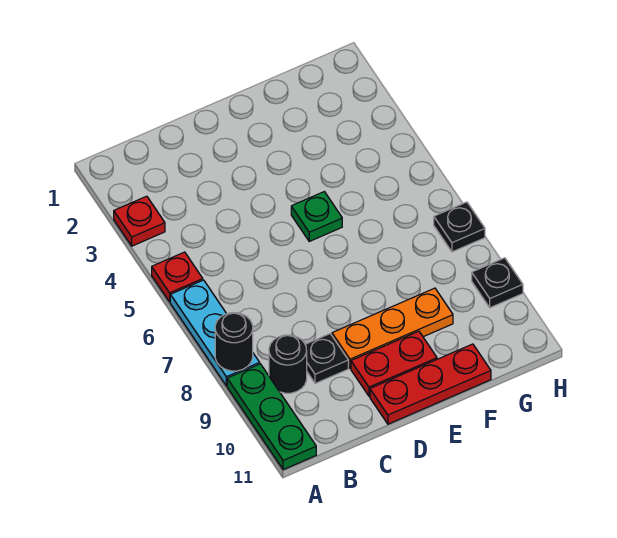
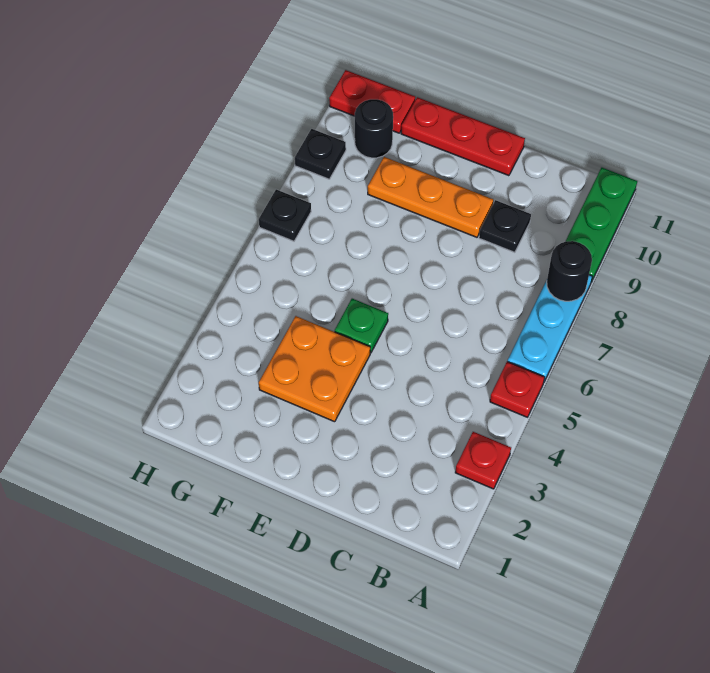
black 1x1 round brick [269,335,307,393] -> black 1x1 round brick moved to [355,99,393,158]
red 1x2 plate [351,331,437,396] -> red 1x2 plate moved to [329,70,415,133]
none -> orange 2x2 plate [259,316,370,422]

